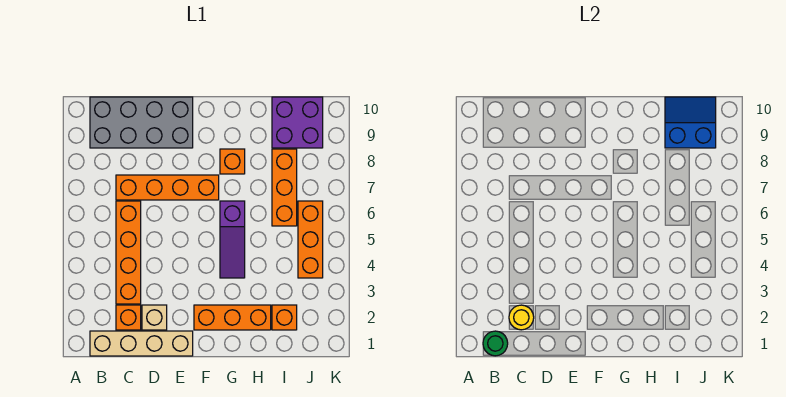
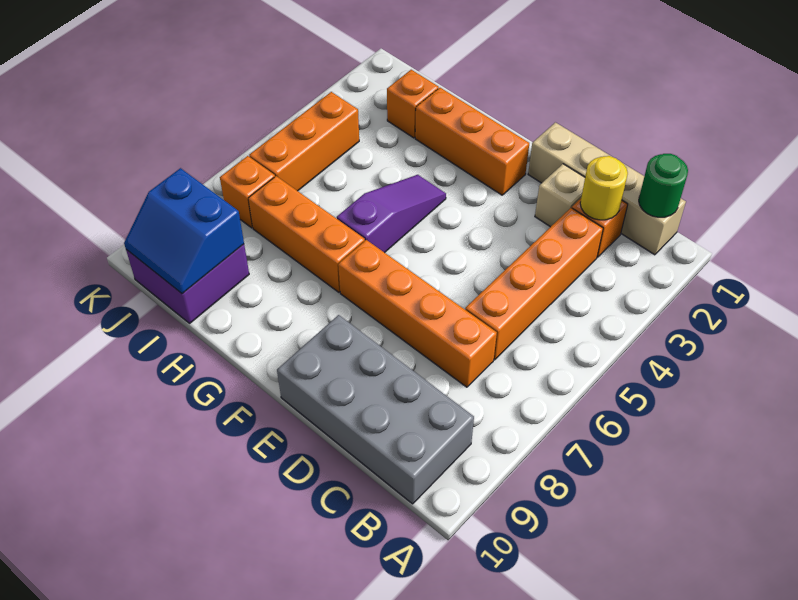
orange 1x1 brick [220,149,245,174] -> orange 1x1 brick moved to [220,156,275,228]
orange 1x3 brick [272,149,297,226] -> orange 1x3 brick turned to [248,176,365,292]

